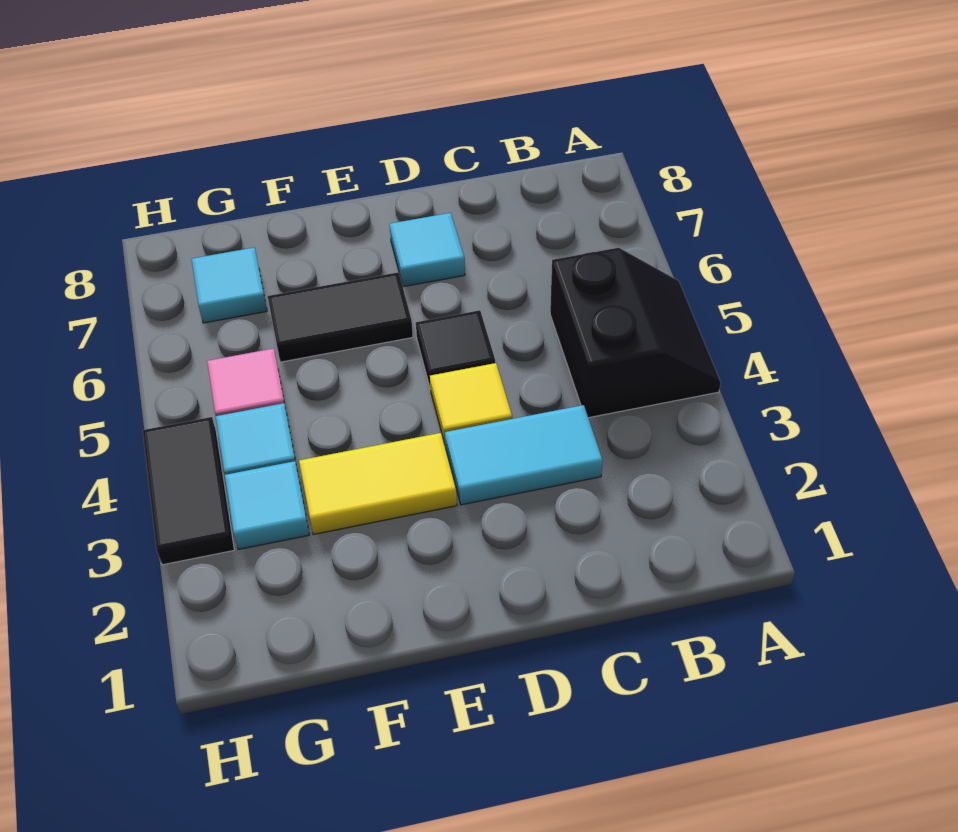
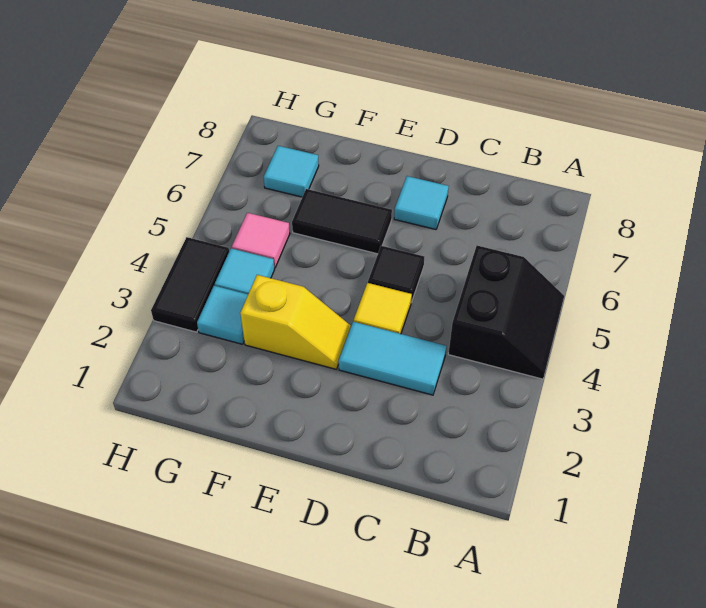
yellow 1x2 tile [299,433,457,535] -> yellow 1x2 slope [240,275,351,369]

